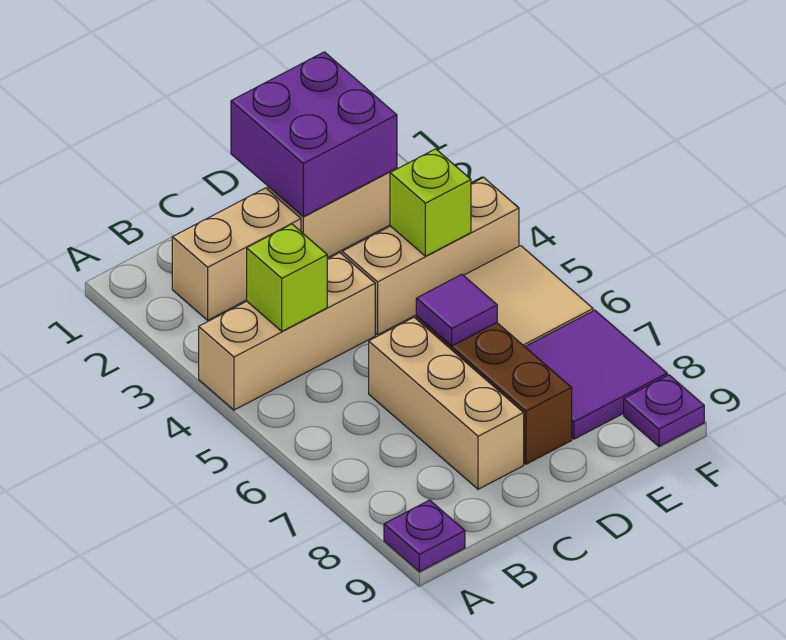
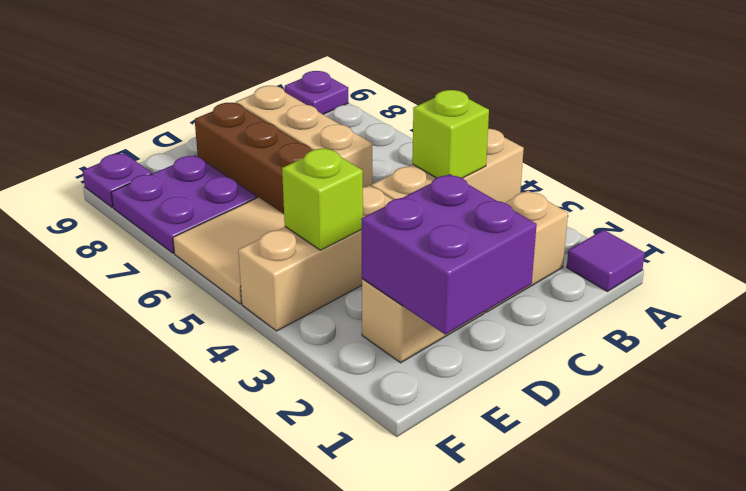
purple 1x1 tile [416,275,497,346] -> purple 1x1 tile moved to [567,230,645,291]
purple 2x2 tile [525,310,667,439] -> purple 2x2 plate [111,155,257,253]

